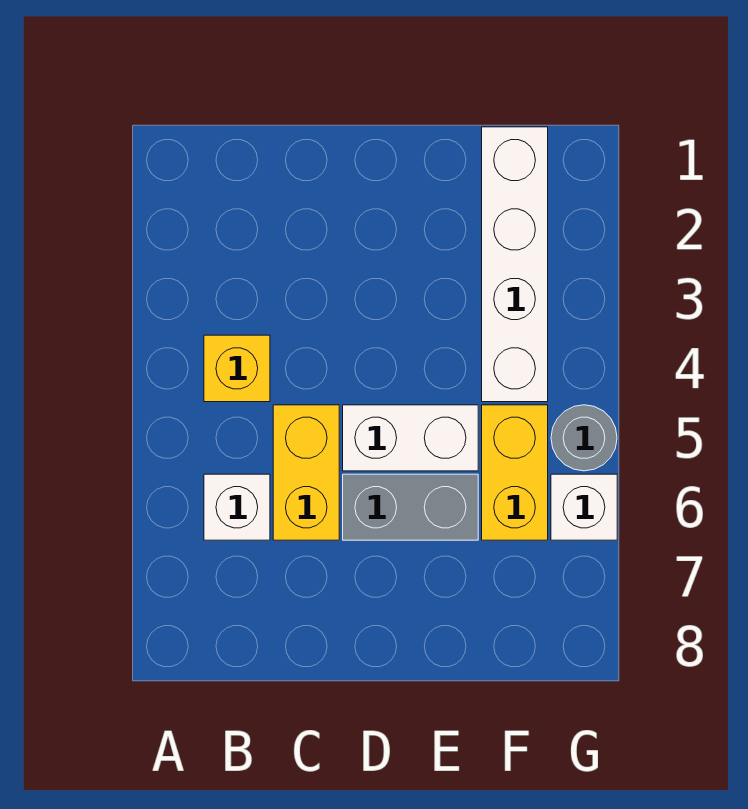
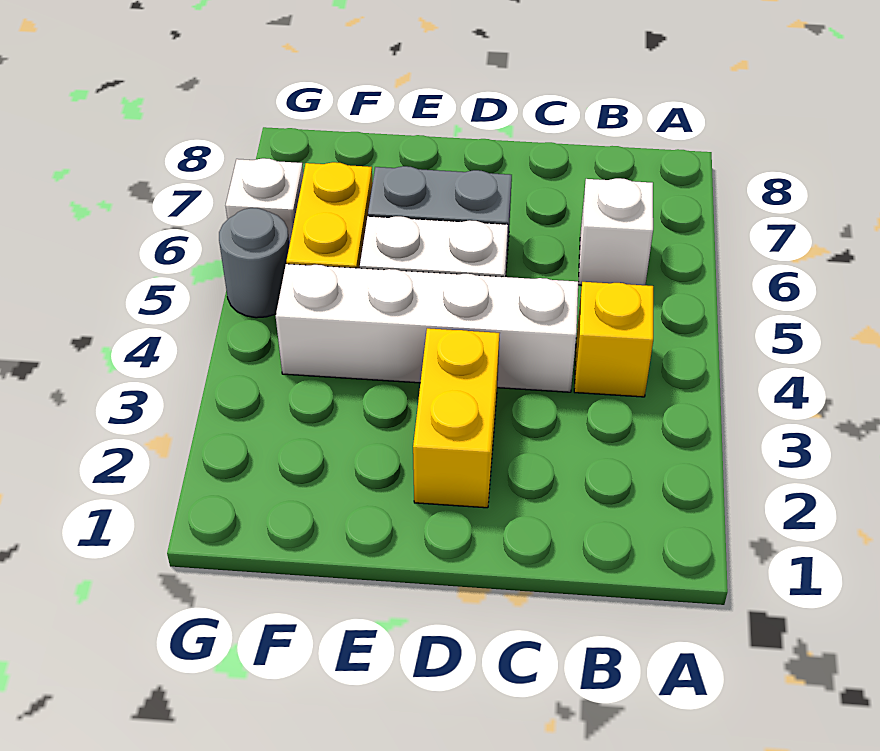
yellow 1x2 brick [273,405,339,540] -> yellow 1x2 brick moved to [413,328,499,508]
white 1x4 brick [482,127,548,402] -> white 1x4 brick turned to [276,264,578,392]

